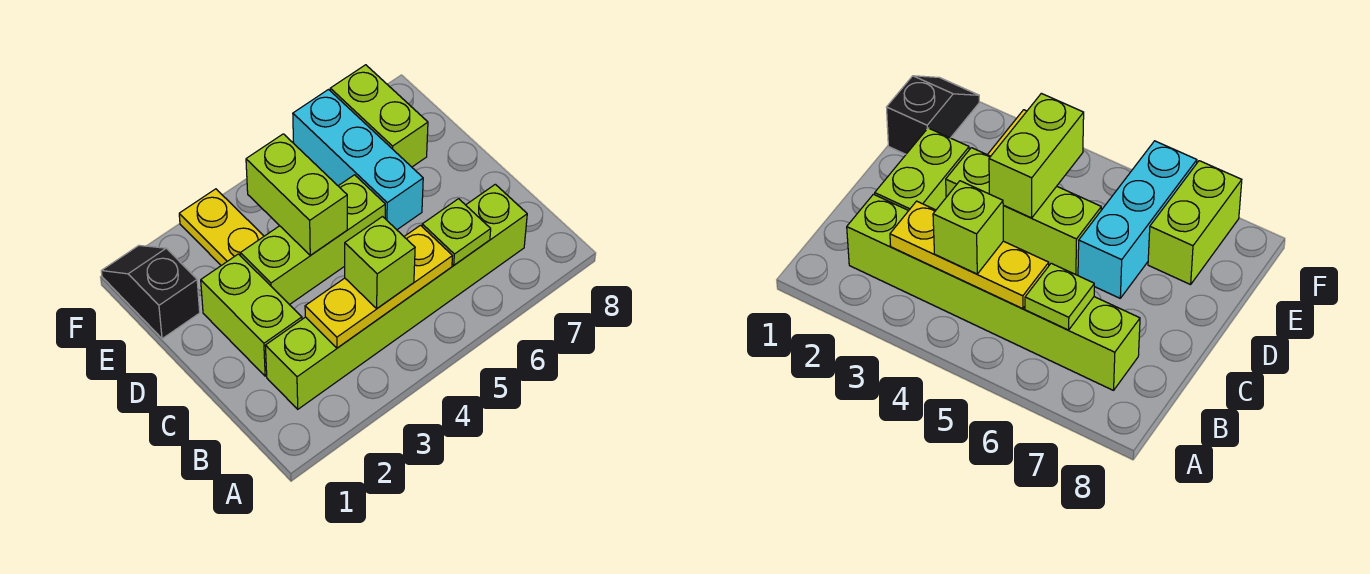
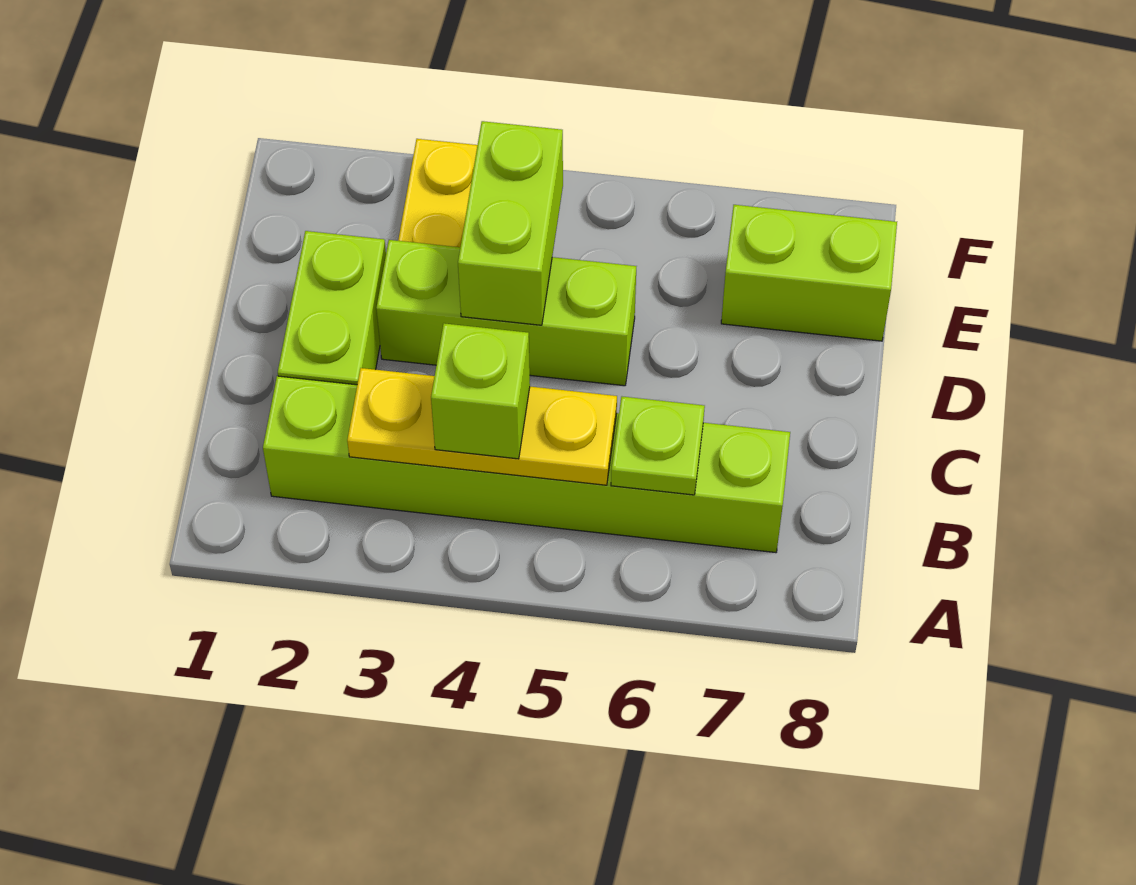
cyan 1x3 brick [293,90,423,230] -> none
black 1x2 slope [101,245,200,339] -> none
lime 1x2 brick [330,65,428,167] -> lime 1x2 brick turned to [721,205,897,341]

